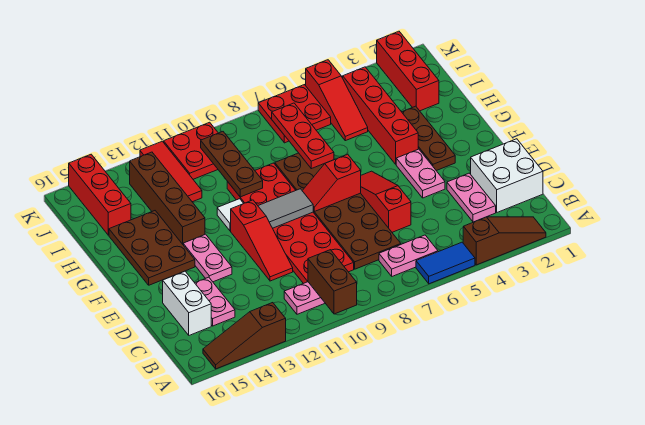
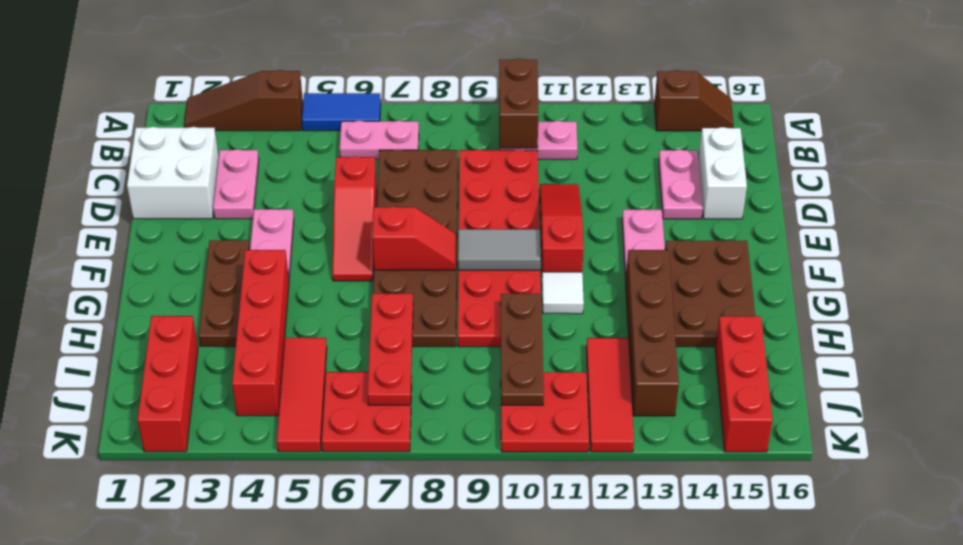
brown 1x3 slope [203,303,286,369] -> brown 1x2 slope [654,70,734,131]
red 1x3 slope [306,60,368,141] -> red 1x3 tile [277,338,327,452]

